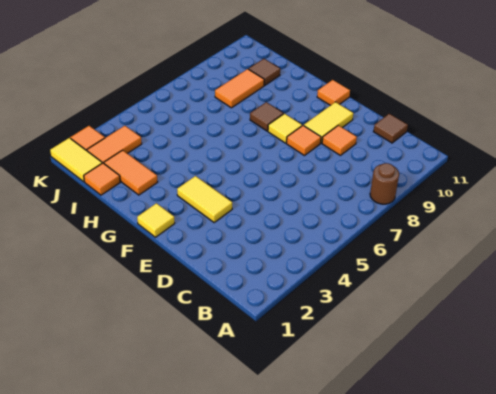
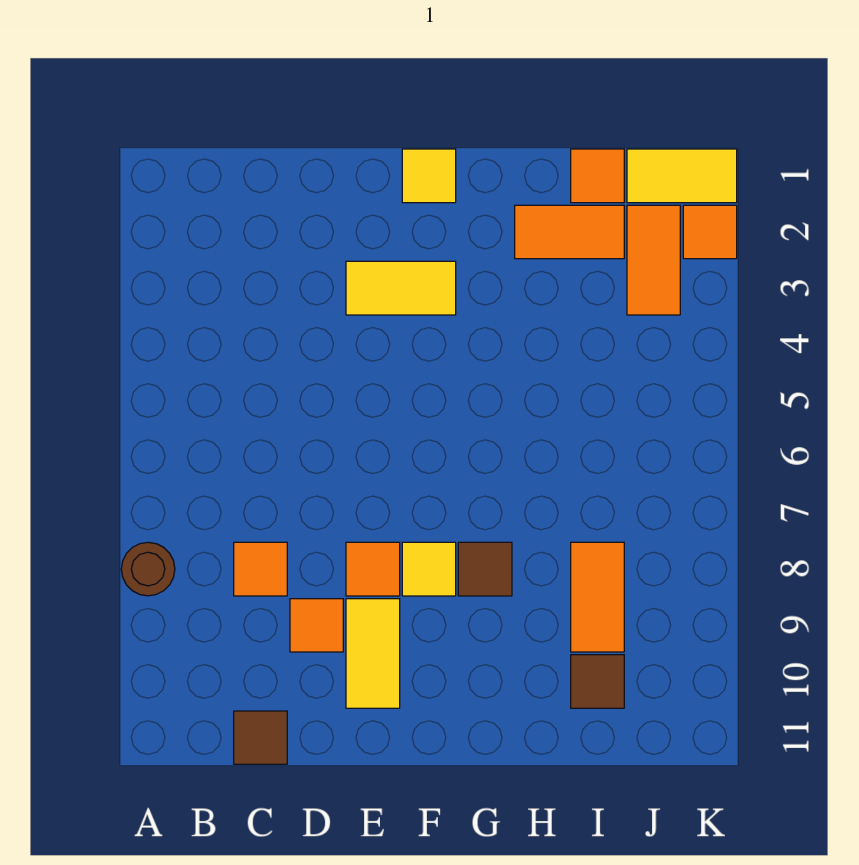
orange 1x1 tile [317,80,350,105] -> orange 1x1 tile moved to [234,542,287,596]

